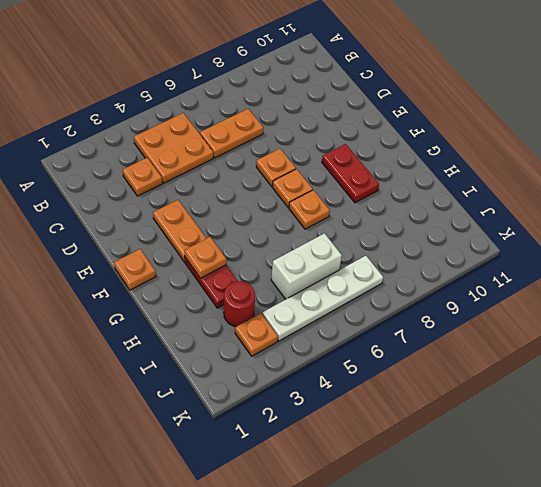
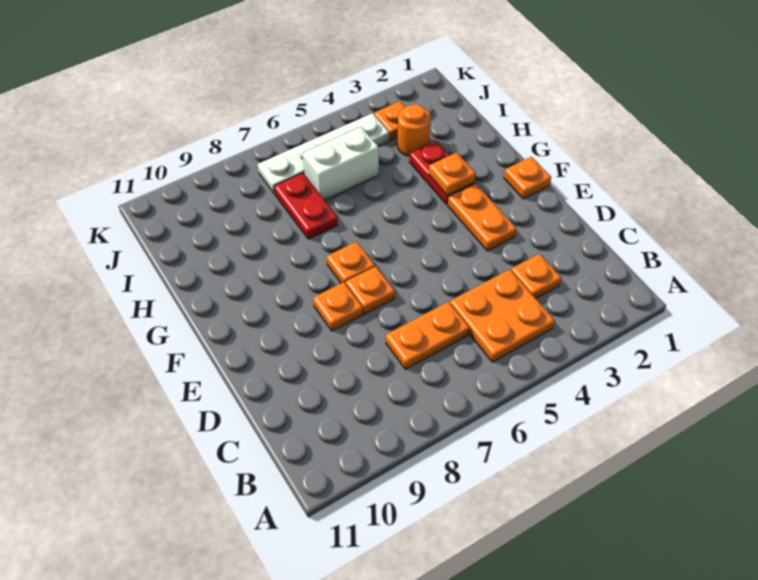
red 1x2 plate [322,144,379,203] -> red 1x2 plate moved to [274,173,338,239]
orange 1x1 plate [289,190,330,229] -> orange 1x1 plate moved to [313,282,363,331]
red 1x1 round brick [224,281,255,327] -> orange 1x1 round brick [397,104,431,156]

